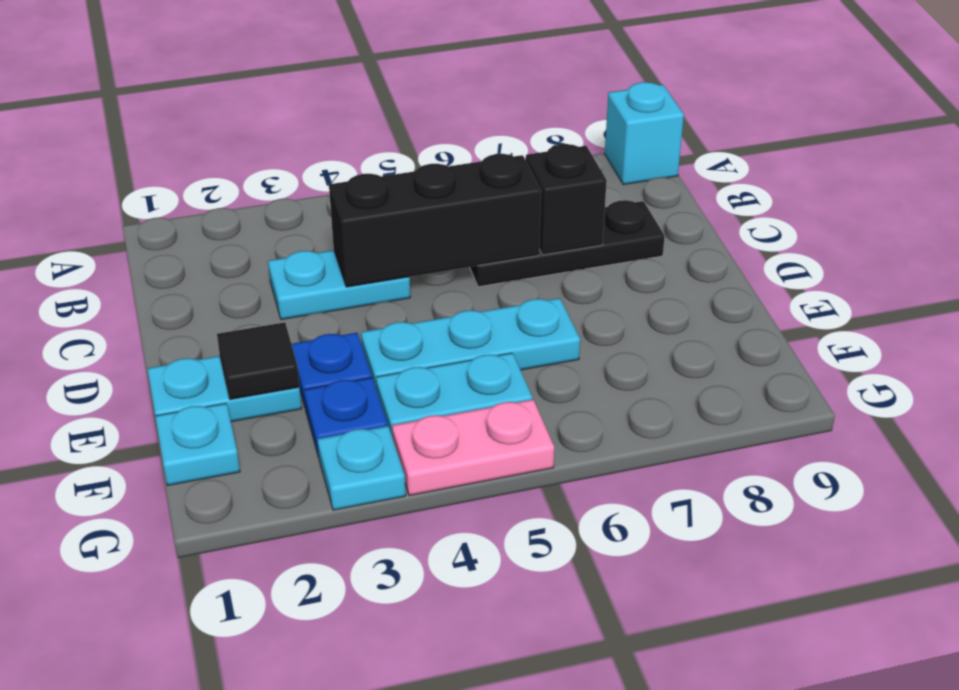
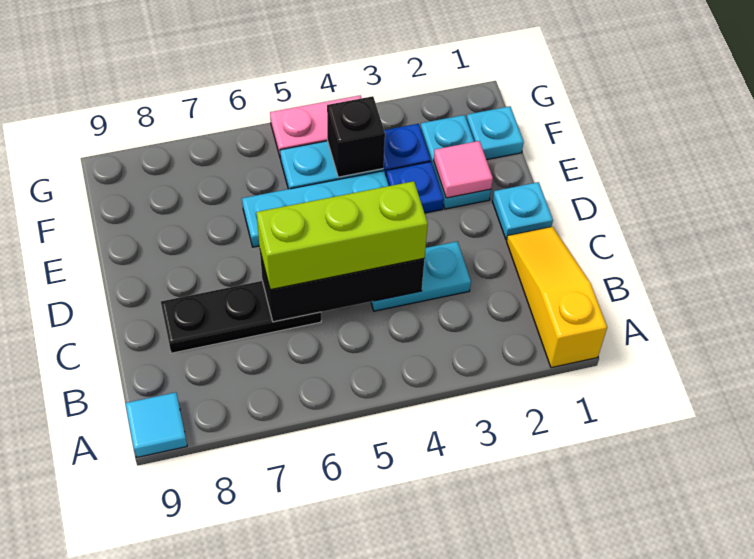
none -> yellow 1x3 slope [507,227,607,368]
cyan 1x1 brick [605,82,684,185] -> cyan 1x1 tile [126,392,187,457]
none -> lime 1x3 brick [257,181,428,290]
black 1x1 brick [526,144,607,255] -> black 1x1 brick moved to [327,96,385,177]
cyan 1x2 plate [148,356,302,422] -> cyan 1x2 plate turned to [421,115,491,209]
black 1x1 tile [217,322,299,399] -> pink 1x1 tile [434,141,493,198]
cyan 1x1 plate [317,426,406,510] -> cyan 1x1 plate moved to [492,182,553,240]

